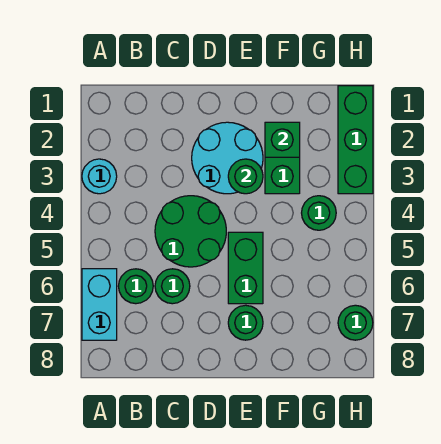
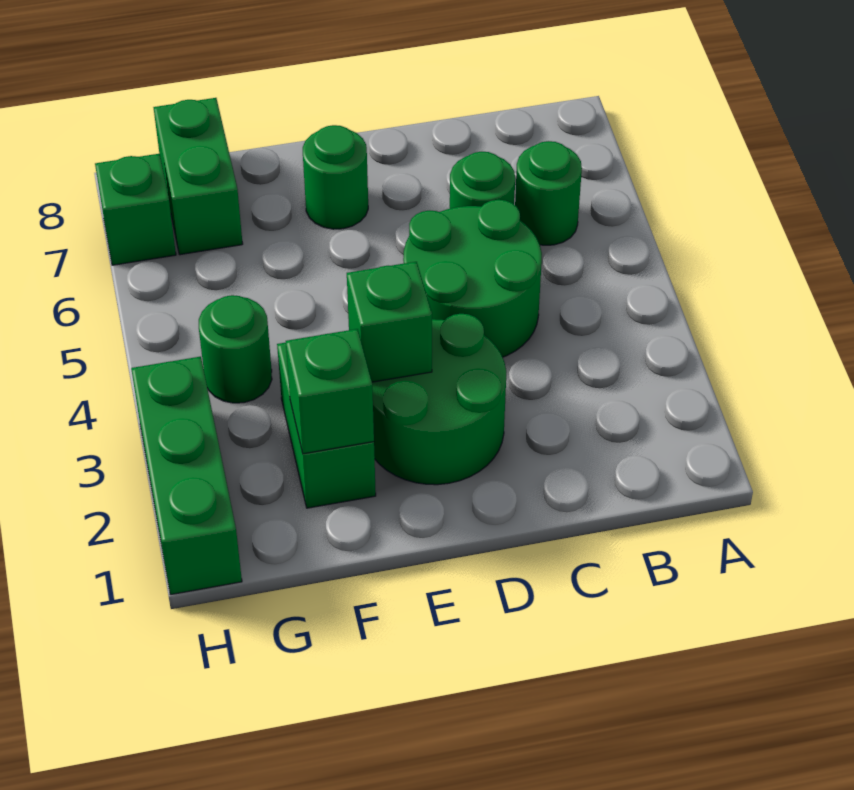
cyan 1x1 round brick [82,159,117,194] -> none
cyan 1x2 brick [82,269,117,340] -> none
cyan 2x2 round brick [192,122,263,194] -> green 2x2 round brick [372,314,506,485]
green 1x1 round brick [228,159,263,194] -> green 1x1 brick [347,262,432,382]
green 1x2 brick [228,232,263,304] -> green 1x2 brick moved to [153,98,243,255]
green 1x1 round brick [338,305,373,340] -> green 1x1 brick [95,154,176,265]

